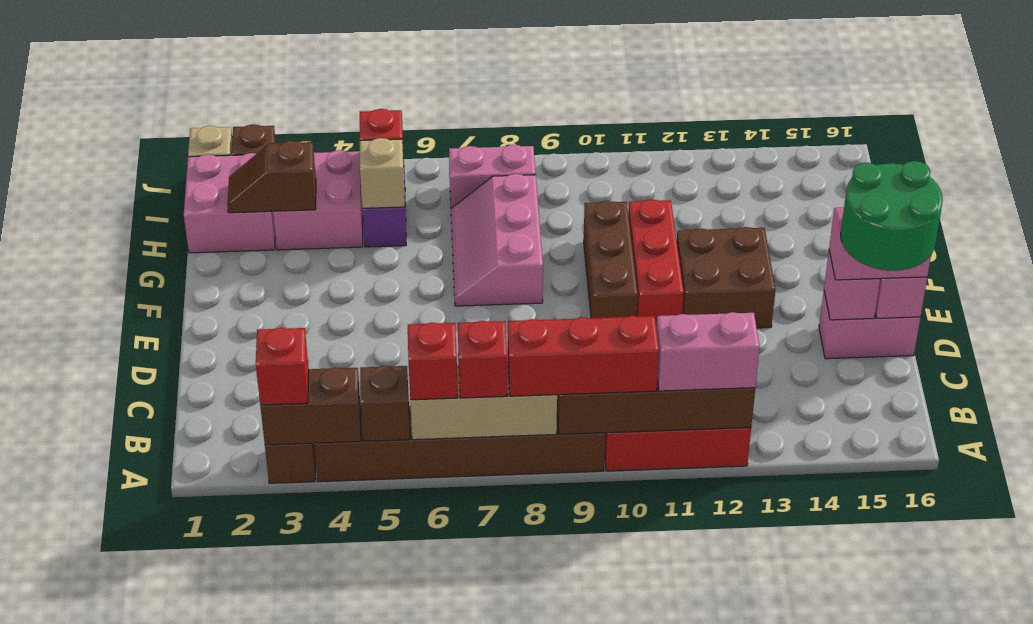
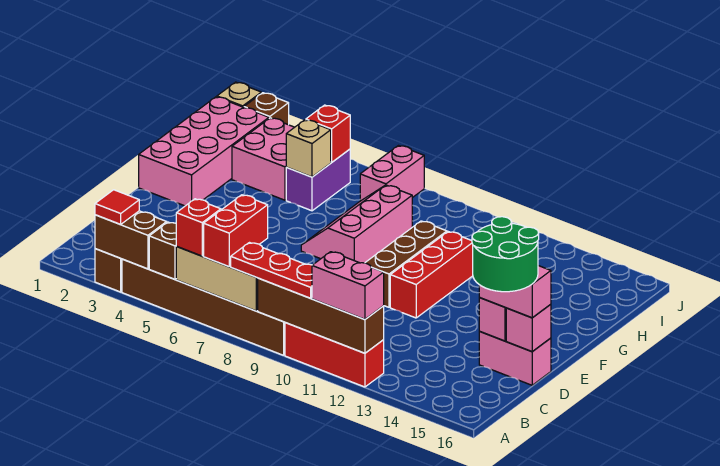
red 1x1 brick [256,328,309,405] -> red 1x1 tile [95,190,139,224]
red 1x1 brick [458,321,508,398] -> red 1x2 brick [204,195,268,267]
red 1x3 brick [507,316,659,396] -> red 1x3 plate [231,243,312,298]
brown 2x2 brick [677,227,775,328] -> none
pink 2x2 brick [184,153,275,253] -> pink 2x4 brick [139,97,269,206]
brown 1x2 slope [228,141,316,213] -> none
pink 1x2 brick [449,145,536,208] -> pink 1x2 brick turned to [360,146,424,201]

